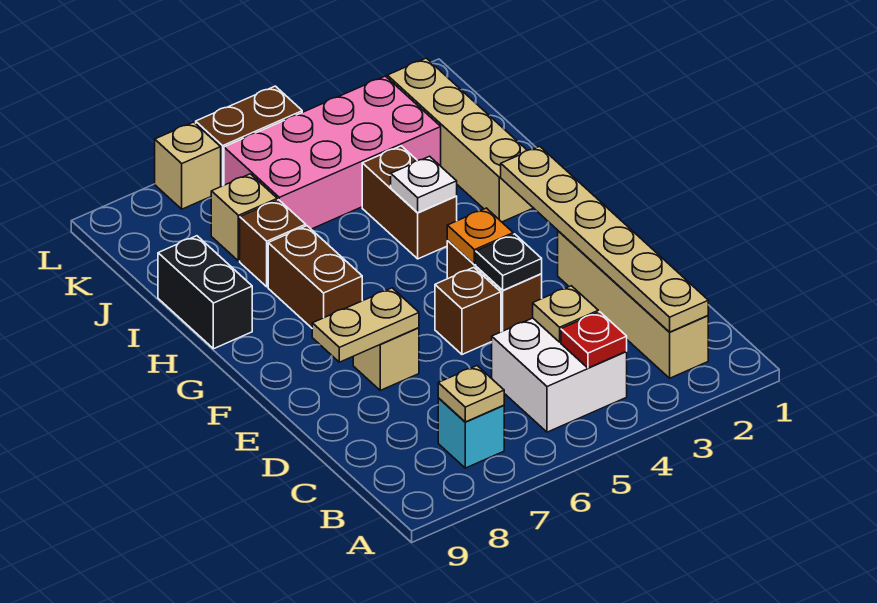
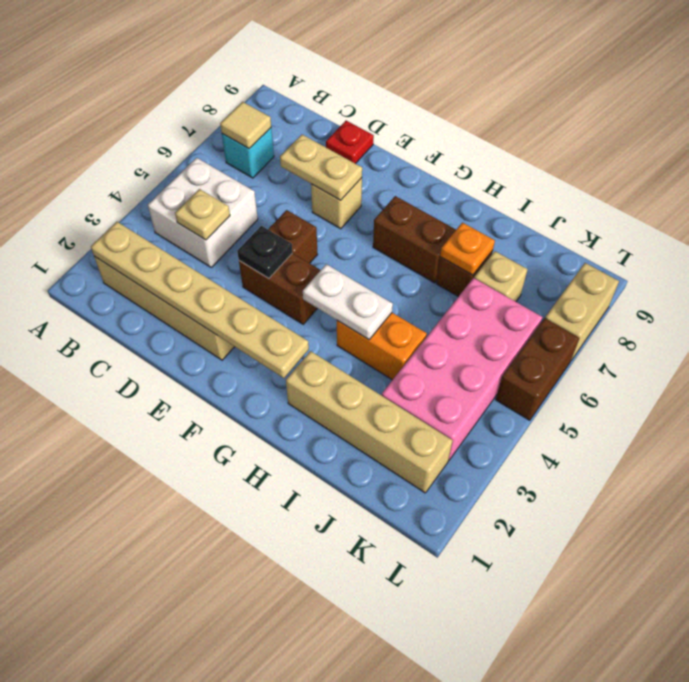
red 1x1 plate [561,312,627,368] -> red 1x1 plate moved to [326,121,374,164]
tan 1x1 plate [438,366,504,422] -> tan 1x1 tile [220,102,271,149]
tan 1x2 plate [312,288,419,362] -> tan 1x2 plate turned to [280,135,362,200]
orange 1x1 plate [447,208,513,265] -> orange 1x1 plate moved to [440,223,495,275]
brown 1x2 brick [362,146,457,259] -> orange 1x2 brick [337,313,427,380]
white 1x1 plate [391,156,457,213] -> white 1x2 plate [303,264,393,340]
black 1x2 brick [158,236,252,349] -> none
tan 1x1 brick [155,122,221,209] -> tan 1x2 brick [545,263,619,360]

